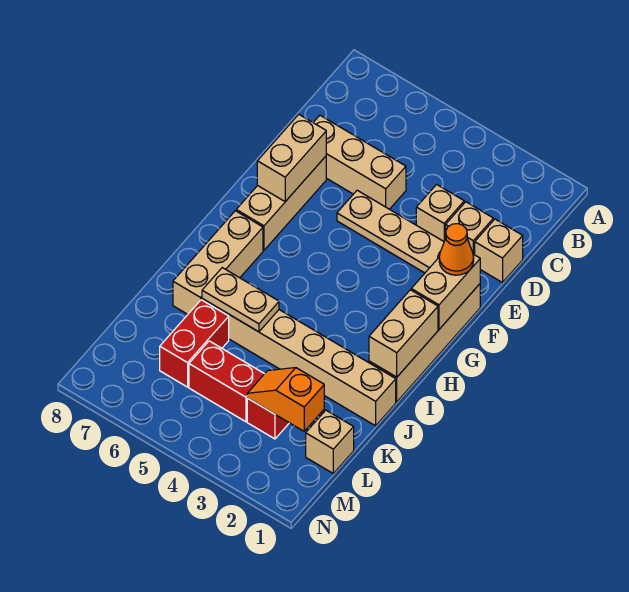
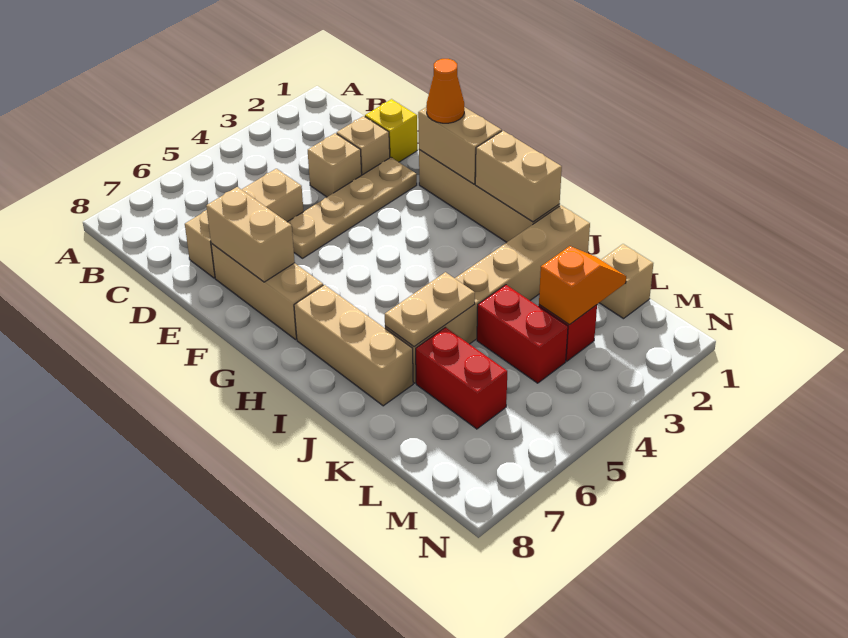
tan 1x1 brick [475,219,523,283] -> yellow 1x1 brick [365,99,417,162]
orange 1x2 slope [247,368,324,431] -> orange 1x2 slope turned to [539,246,626,325]
red 1x2 brick [189,341,264,422] -> red 1x2 brick turned to [477,285,568,383]

